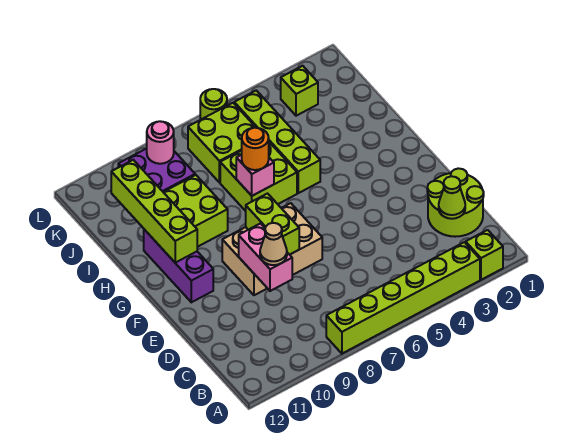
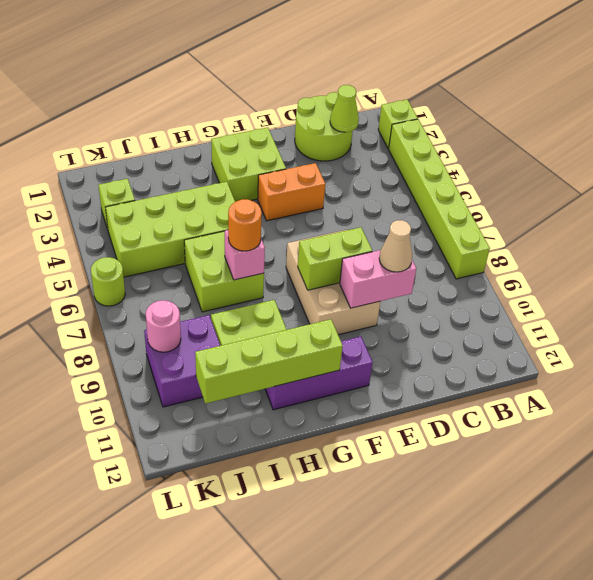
none -> orange 1x2 brick [258,163,325,221]
lime 1x4 brick [234,90,320,193] -> lime 2x4 brick [105,182,235,277]
lime 2x2 brick [188,103,256,183] -> lime 2x2 brick moved to [211,127,286,202]

